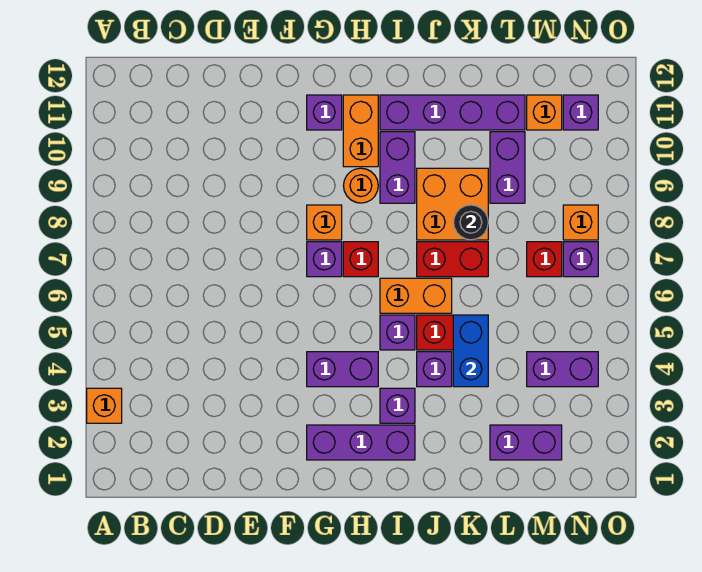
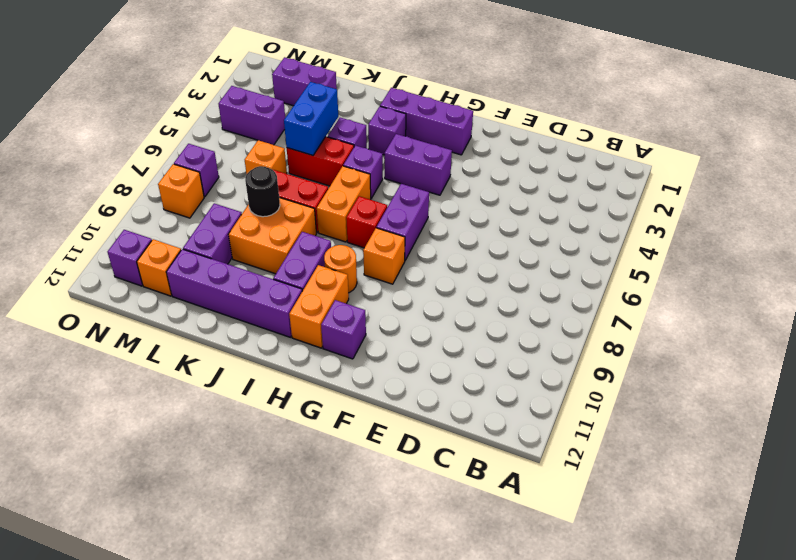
orange 1x1 brick [87,388,122,423] -> orange 1x1 brick moved to [245,140,287,174]
purple 1x1 brick [307,242,342,277] -> purple 1x2 brick [377,184,429,260]
orange 1x2 brick [380,278,452,313] -> orange 1x2 brick turned to [317,166,371,242]
red 1x1 brick [527,242,562,277] -> none

